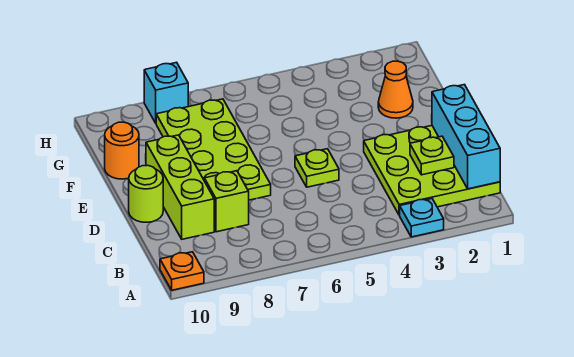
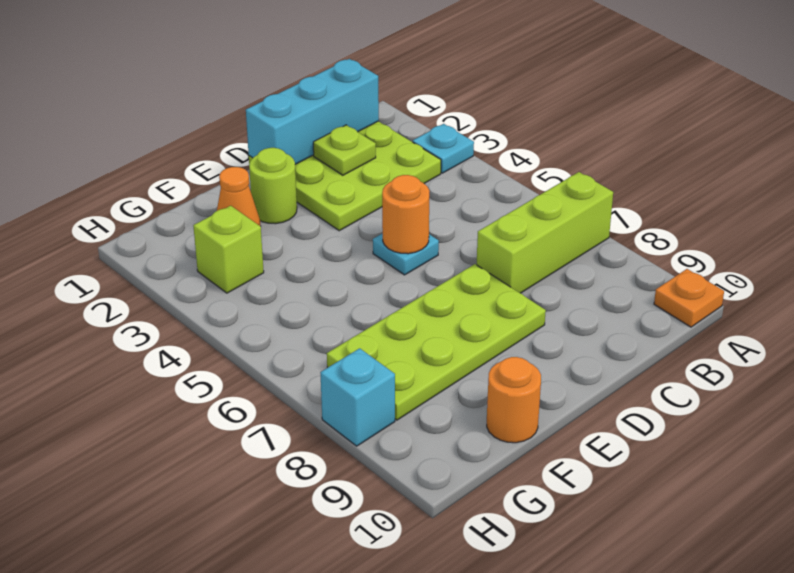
lime 1x1 brick [204,171,249,232] -> lime 1x1 brick moved to [193,206,264,293]
lime 1x3 brick [146,135,214,239] -> lime 1x3 brick moved to [477,172,613,293]
lime 1x1 plate [295,149,339,187] -> cyan 1x1 plate [373,233,439,275]
none -> orange 1x1 round brick [382,175,429,254]
lime 1x1 round brick [128,165,163,222] -> lime 1x1 round brick moved to [249,148,297,224]

